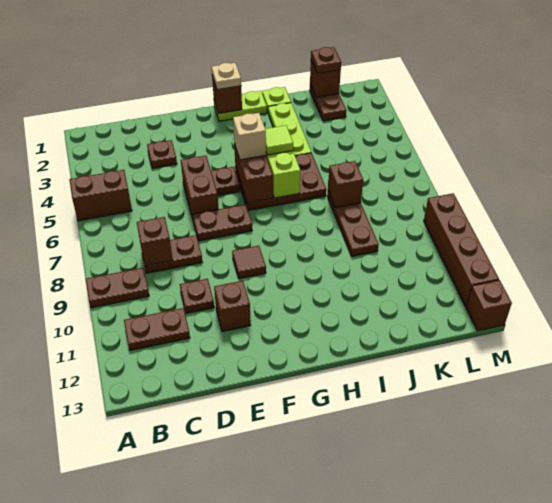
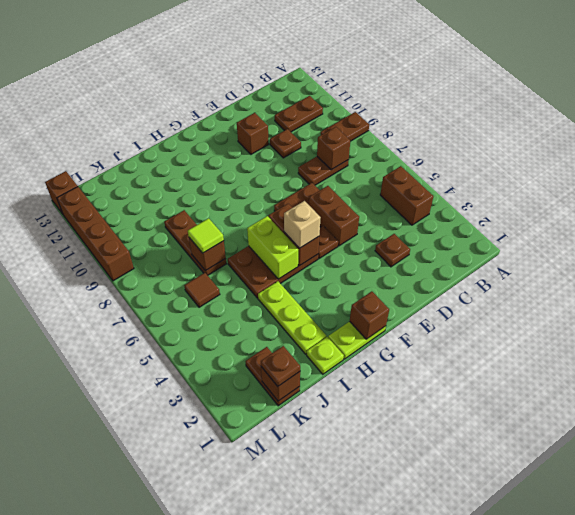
brown 1x2 brick [69,170,132,221] -> brown 1x2 brick turned to [380,166,433,225]
brown 1x1 tile [232,246,266,279] -> brown 1x1 tile moved to [184,273,220,307]
tan 1x1 plate [212,63,241,90] -> none
lime 1x1 tile [265,125,293,155] -> lime 1x1 tile moved to [188,218,224,253]

